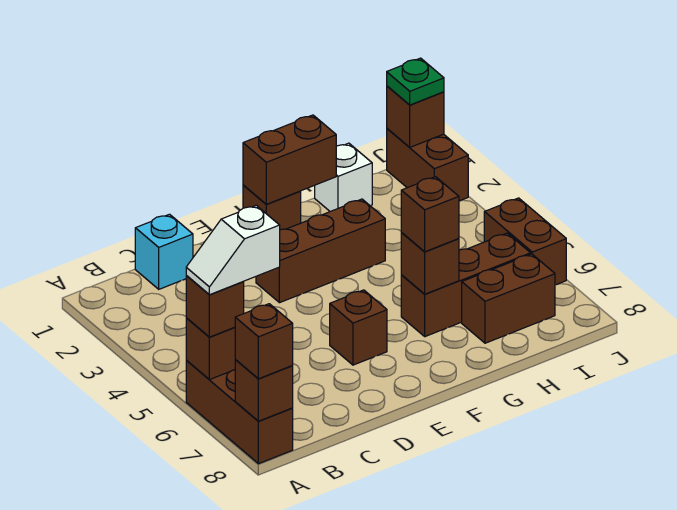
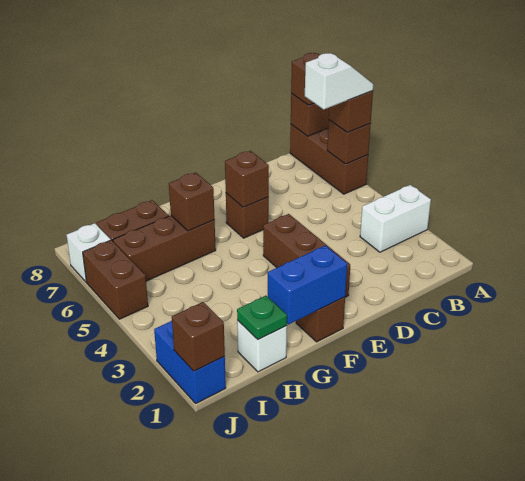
none -> white 1x2 brick [360,185,431,252]
cyan 1x1 brick [135,214,193,289] -> none
brown 1x3 brick [256,199,385,303] -> brown 1x3 brick turned to [263,214,350,297]
brown 1x2 brick [243,115,336,204] -> blue 1x2 brick [268,245,347,324]
brown 1x1 brick [401,177,459,252] -> brown 1x1 brick moved to [225,151,269,207]
brown 1x2 brick [387,129,468,201] -> blue 1x2 brick [154,320,226,403]
green 1x1 plate [387,58,444,105] -> green 1x1 plate moved to [237,296,287,340]
none -> white 1x1 brick [67,223,111,282]

